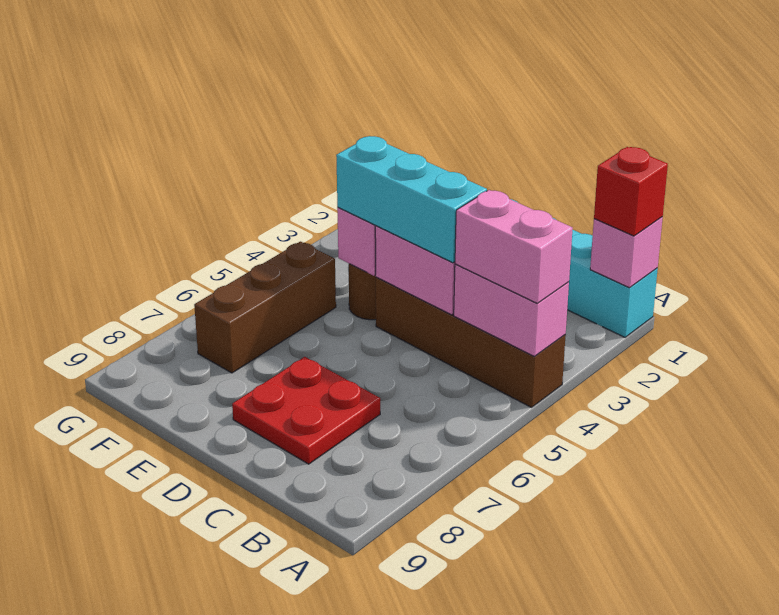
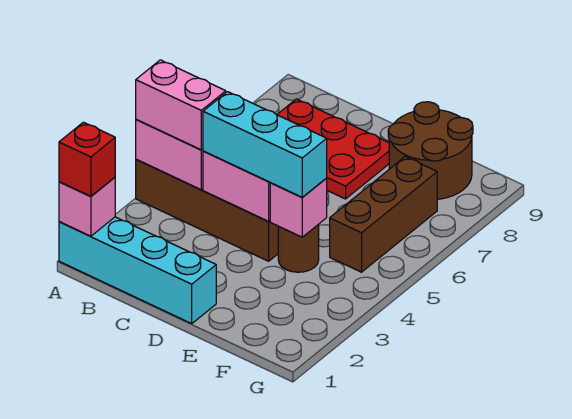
red 2x2 plate [232,357,380,464] -> red 2x3 plate [277,99,389,199]
none -> brown 2x2 round brick [388,102,473,199]

